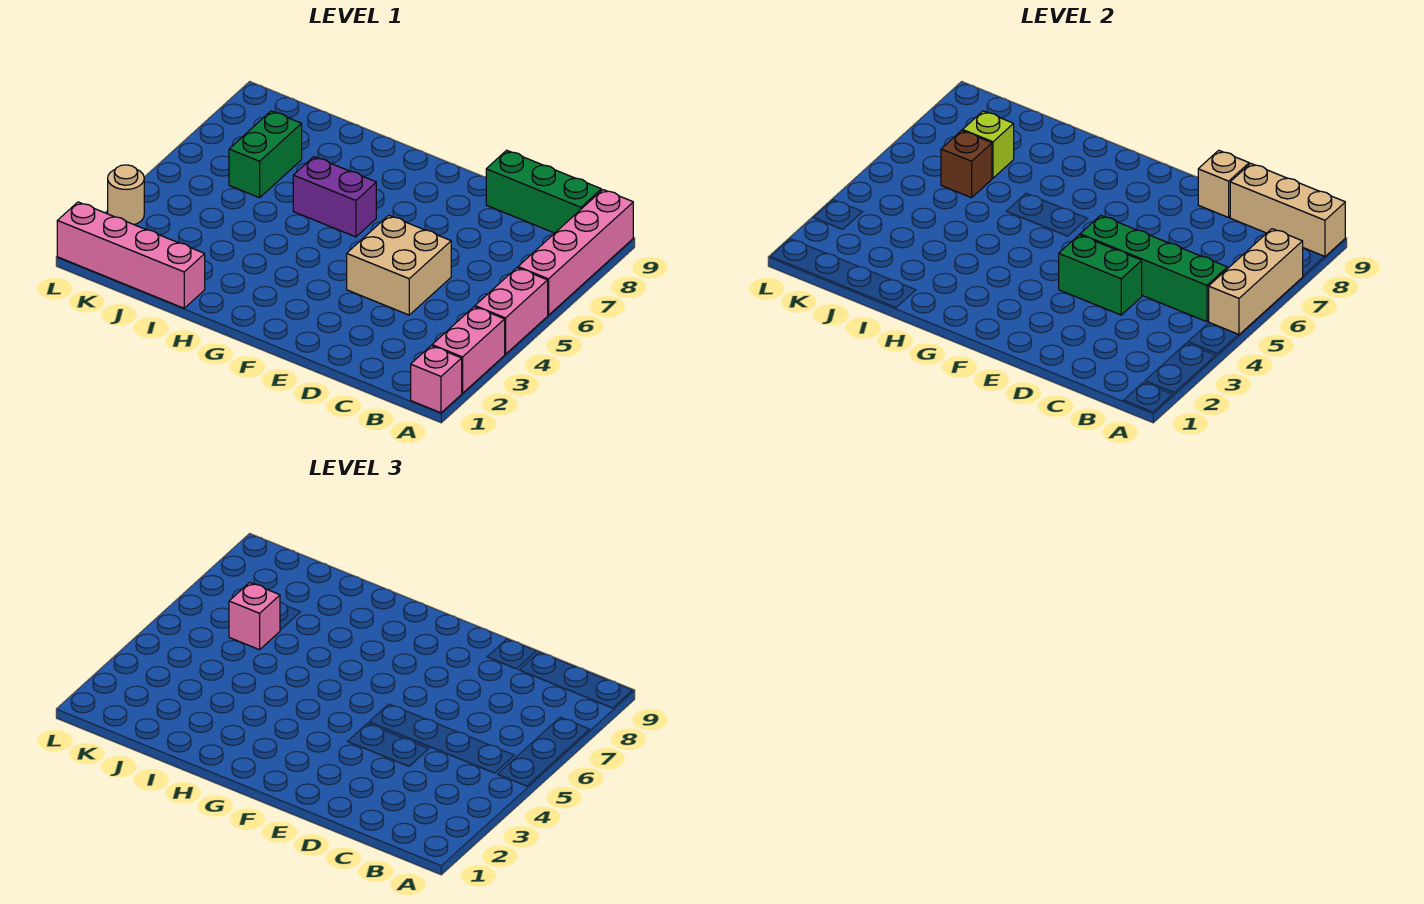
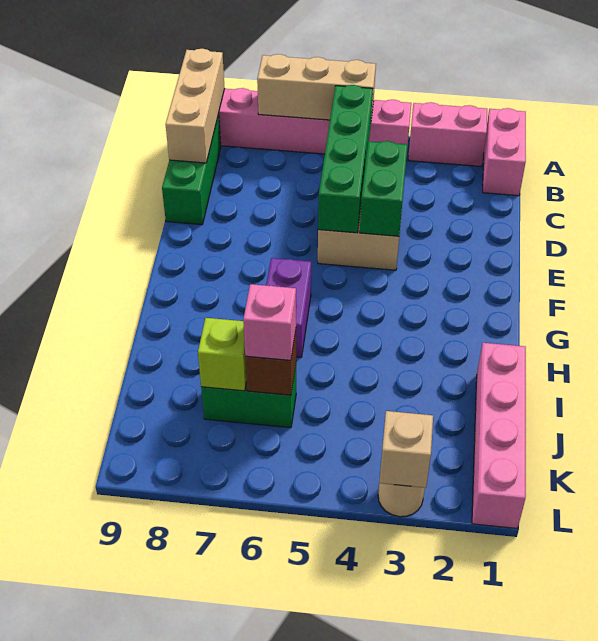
pink 1x1 brick [411,346,462,413] -> pink 1x2 brick [483,108,526,196]
tan 1x1 brick [1198,150,1249,217] -> tan 1x1 brick moved to [379,411,433,488]

